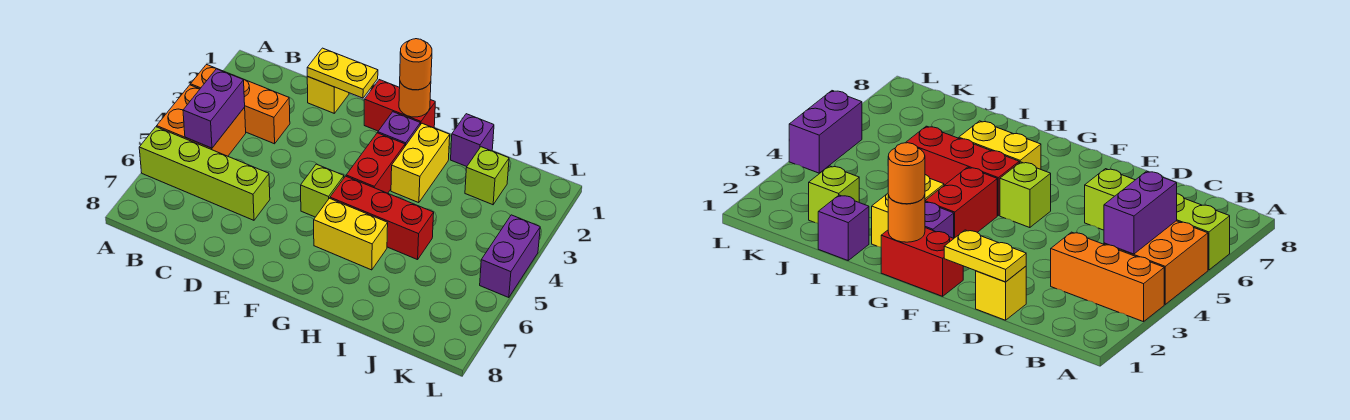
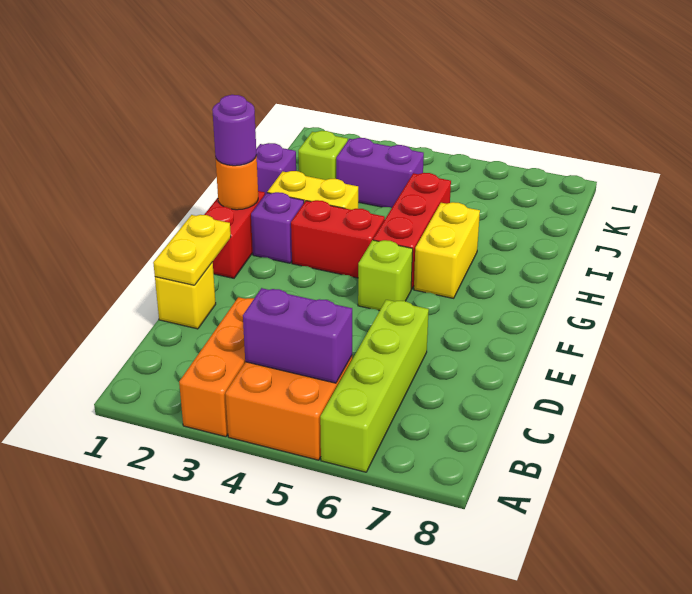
orange 1x1 round brick [400,39,432,90] -> purple 1x1 round brick [212,95,257,166]
purple 1x2 brick [480,215,540,298] -> purple 1x2 brick moved to [336,138,424,208]

